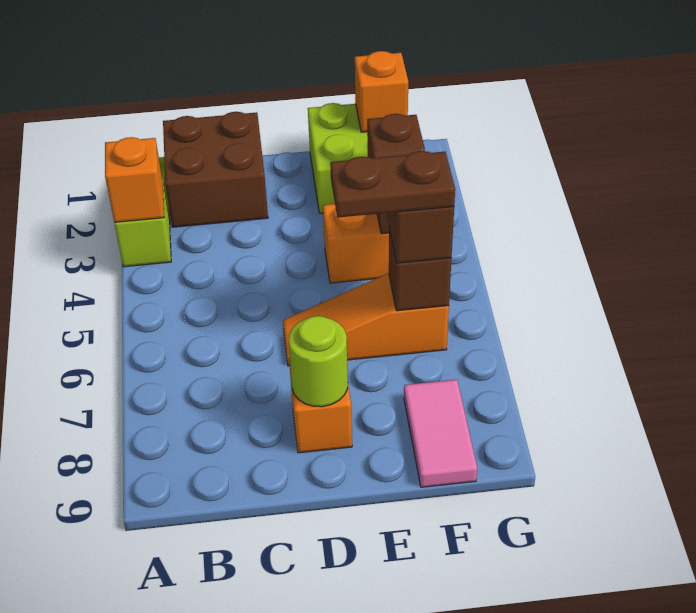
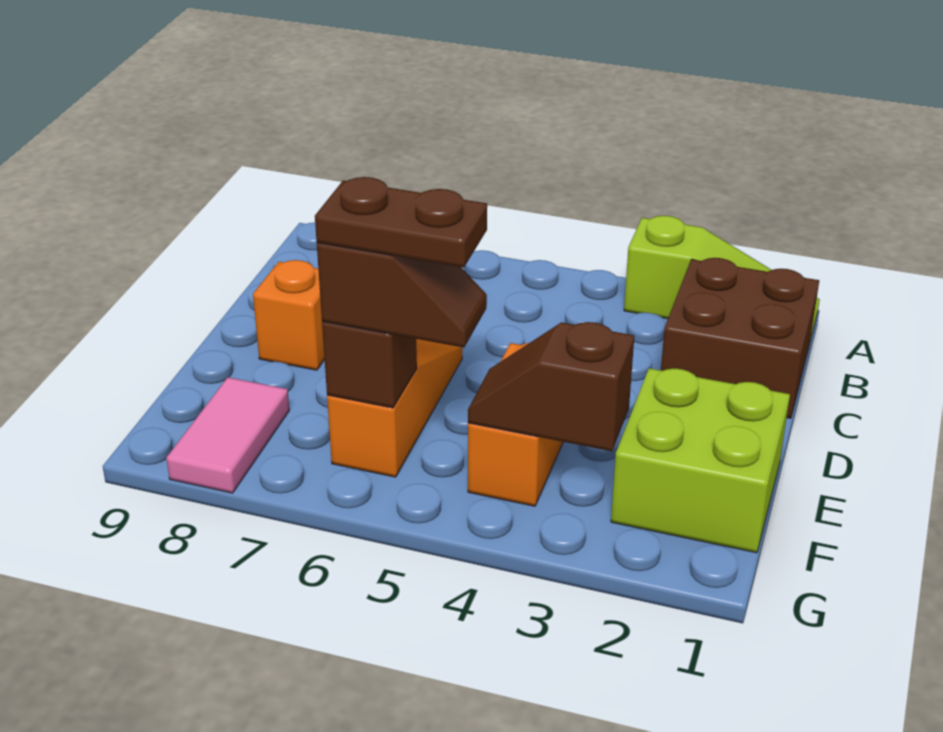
orange 1x1 brick [105,137,164,222] -> none
lime 1x1 round brick [289,316,348,407] -> none
brown 1x2 plate [330,151,455,218] -> brown 1x2 plate turned to [315,177,487,268]
orange 1x1 brick [355,51,408,132] -> none
pink 1x2 tile [404,380,477,487] -> pink 1x2 tile turned to [166,377,289,493]

